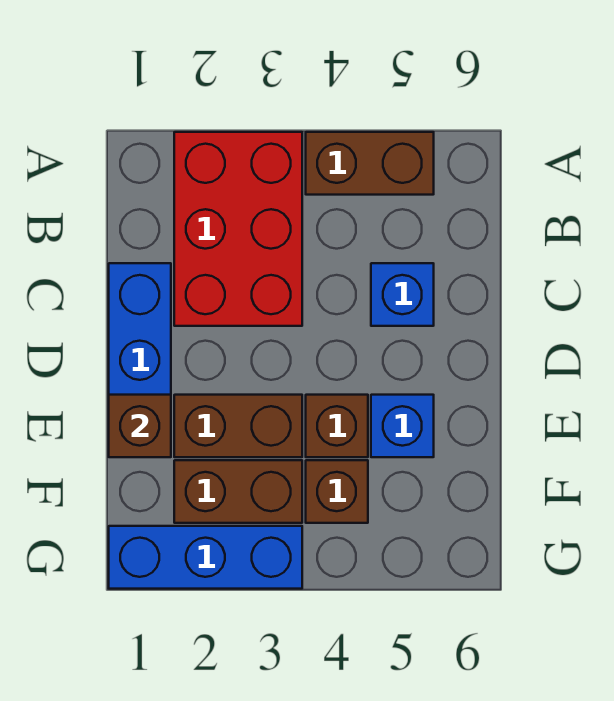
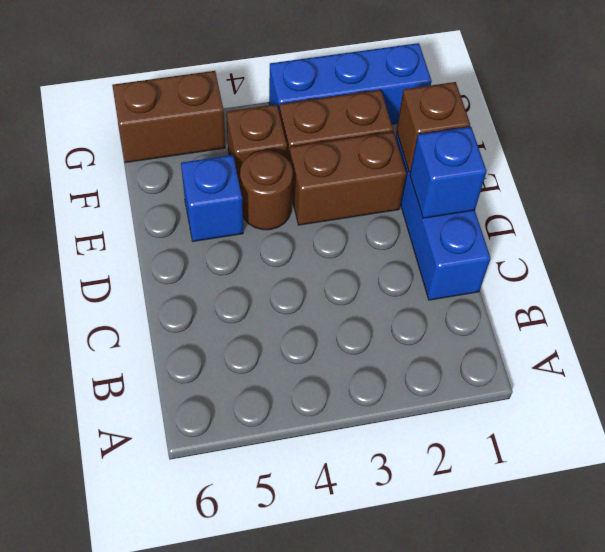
red 2x3 brick [174,132,302,326] -> none
brown 1x2 brick [306,132,434,195] -> brown 1x2 brick moved to [112,71,225,163]
blue 1x1 brick [371,263,434,326] -> blue 1x1 brick moved to [410,127,486,218]
brown 1x1 brick [306,395,368,457] -> brown 1x1 round brick [240,151,293,230]

